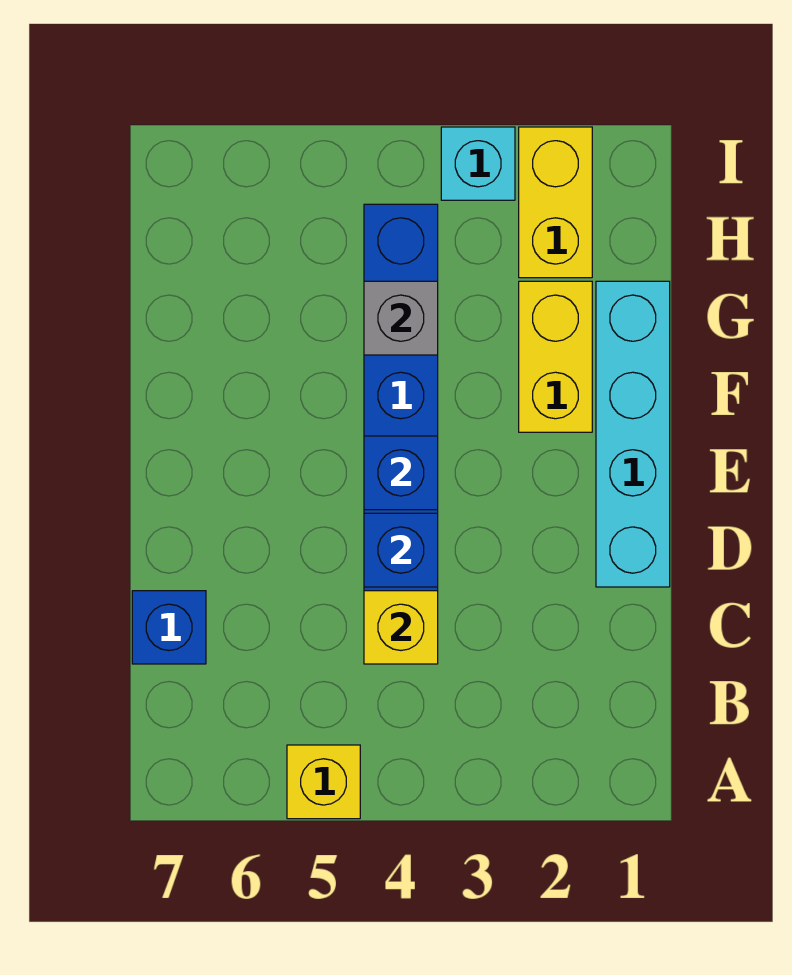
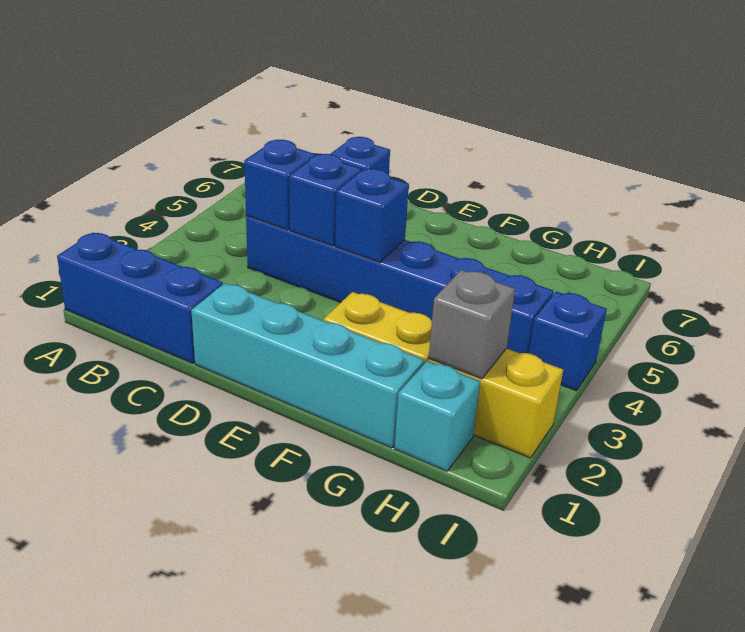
none -> blue 1x3 brick [57,232,223,364]
yellow 1x1 brick [287,745,360,819] -> none
yellow 1x1 brick [364,591,438,664] -> blue 1x1 brick [244,140,315,230]
grey 1x1 brick [364,281,438,355] -> grey 1x1 brick moved to [429,270,515,379]
cyan 1x1 brick [441,127,515,200] -> cyan 1x1 brick moved to [395,361,480,471]
none -> blue 1x1 brick [529,291,607,390]

